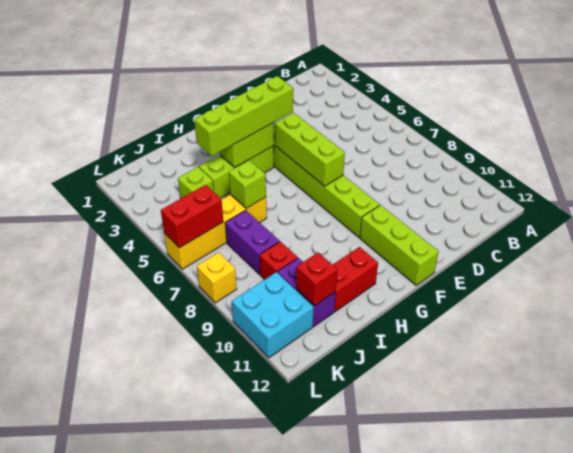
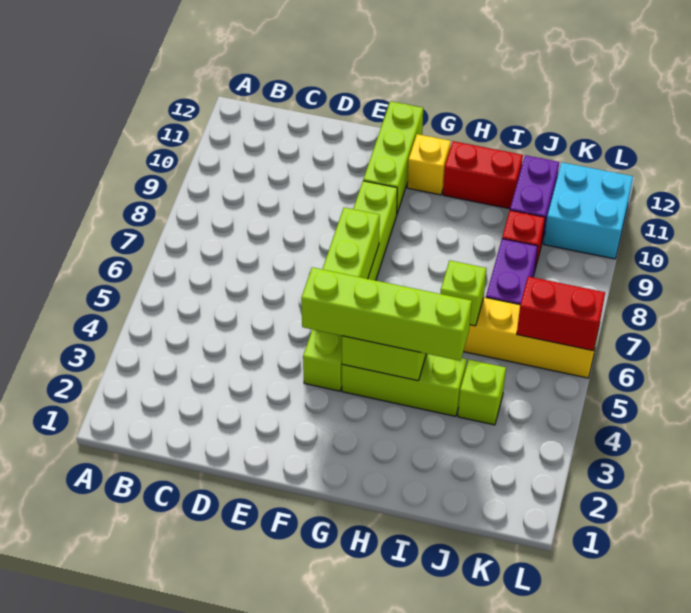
red 1x1 brick [296,252,337,306] -> none
yellow 1x1 brick [197,252,237,303] -> yellow 1x1 brick moved to [407,134,451,195]

